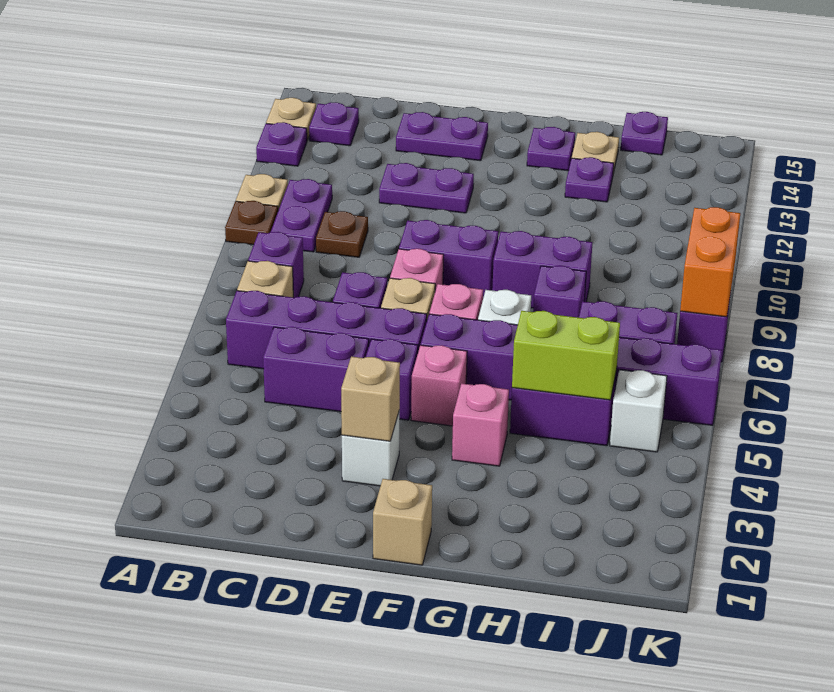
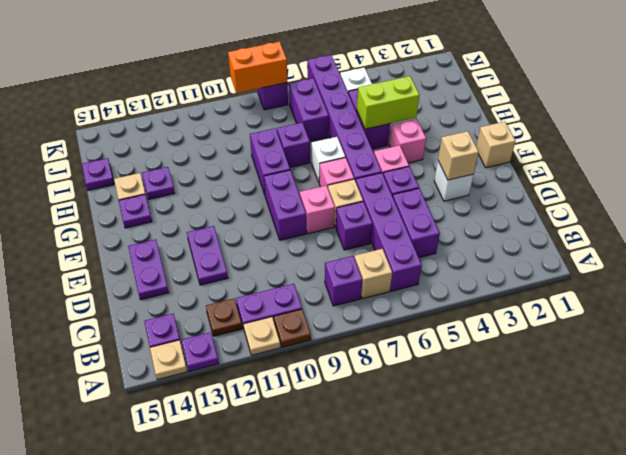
brown 1x1 plate [316,211,368,257] -> brown 1x1 plate moved to [206,299,242,336]
lime 1x2 brick [512,311,620,400] -> lime 1x2 brick turned to [357,76,419,129]

